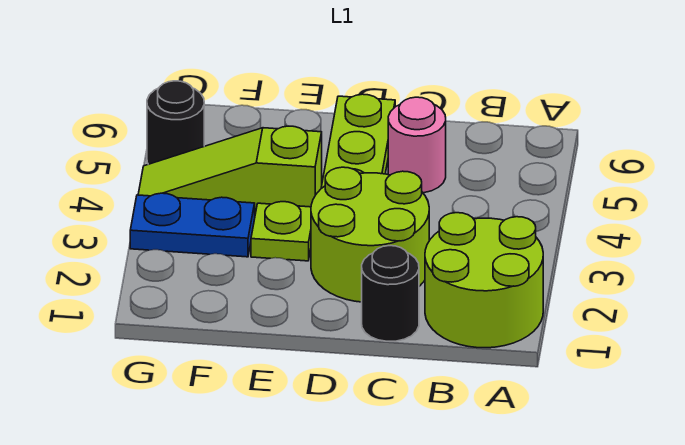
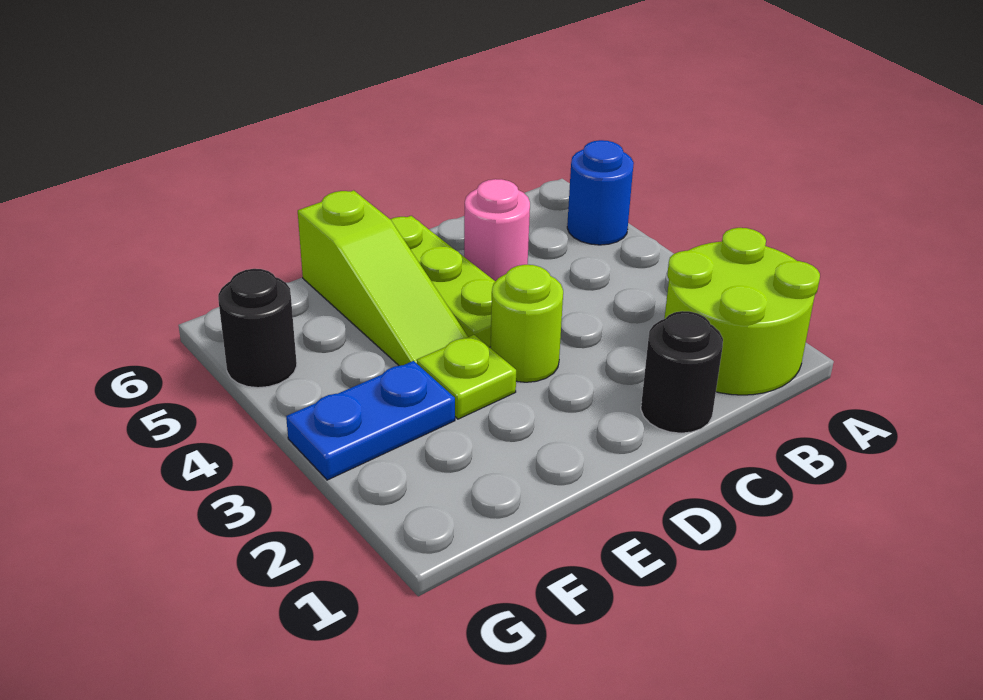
none -> blue 1x1 round brick [567,140,634,245]
lime 2x2 round brick [311,167,429,302] -> lime 1x1 round brick [491,265,563,382]
lime 1x3 slope [138,126,322,214] -> lime 1x3 slope turned to [298,190,468,366]

